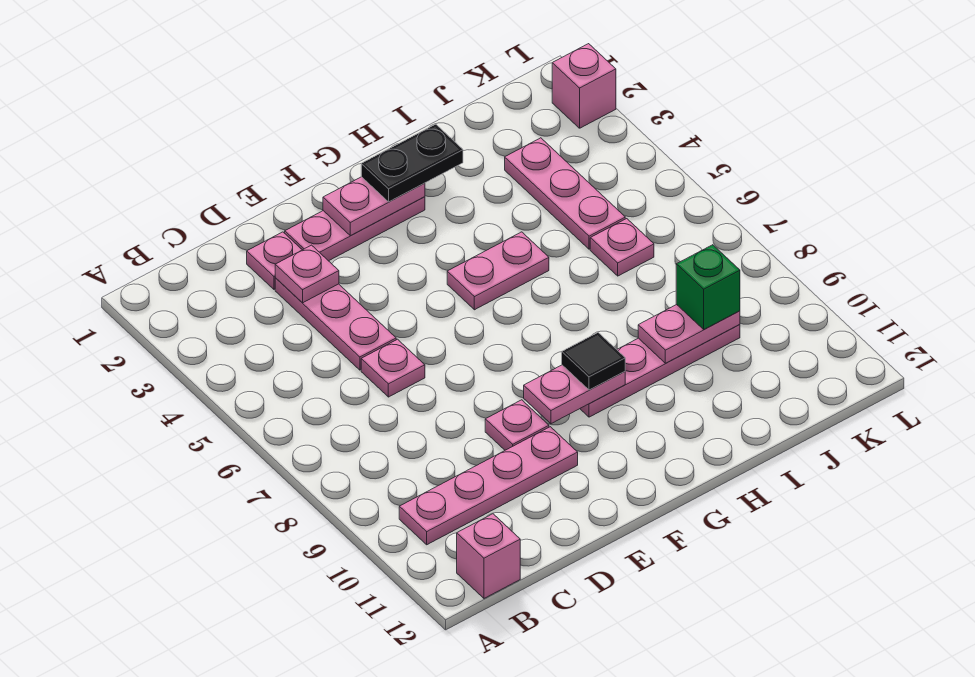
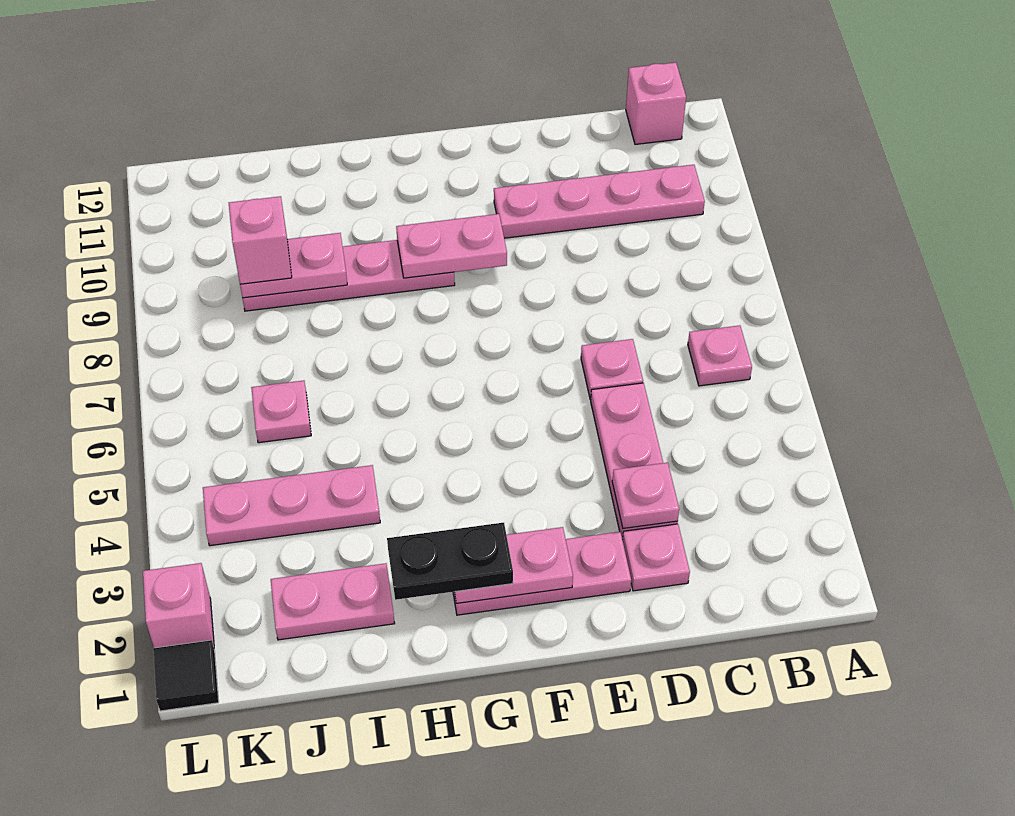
pink 1x1 plate [485,400,549,450] -> pink 1x1 plate moved to [688,325,752,386]
pink 1x2 plate [447,232,549,310] -> pink 1x2 plate moved to [271,563,395,640]
black 1x1 tile [562,333,625,390] -> black 1x1 tile moved to [153,640,219,711]
pink 1x3 plate [505,138,625,249] -> pink 1x3 plate turned to [203,465,380,546]
green 1x1 brick [676,245,740,329] -> pink 1x1 brick [229,196,292,284]

